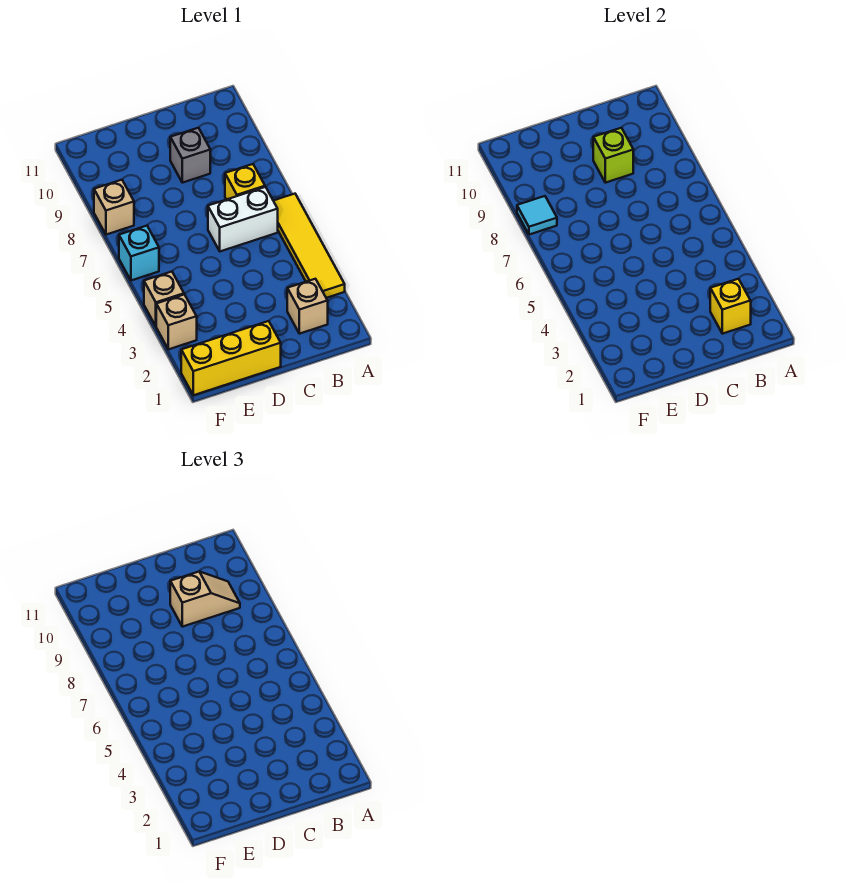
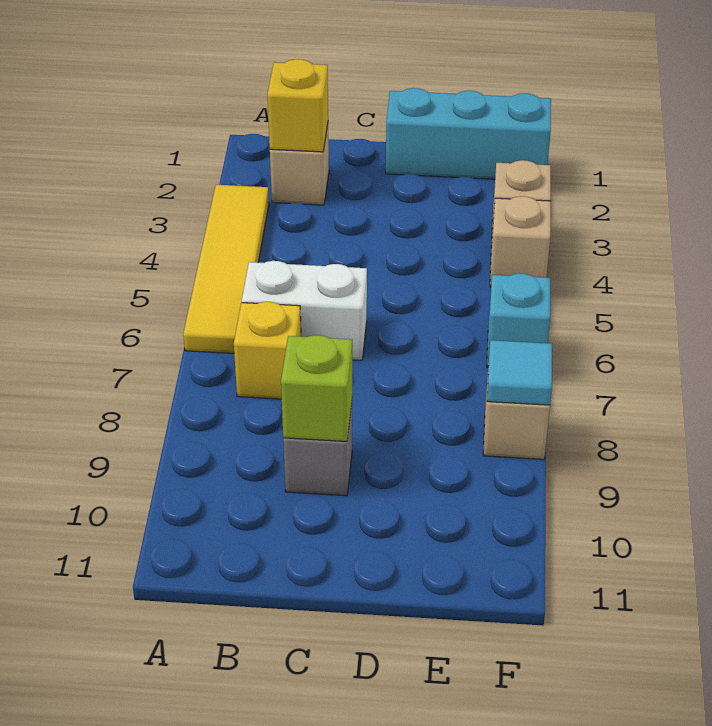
tan 1x2 slope [170,572,240,627] -> none
yellow 1x3 brick [181,321,281,395] -> cyan 1x3 brick [386,88,551,179]

